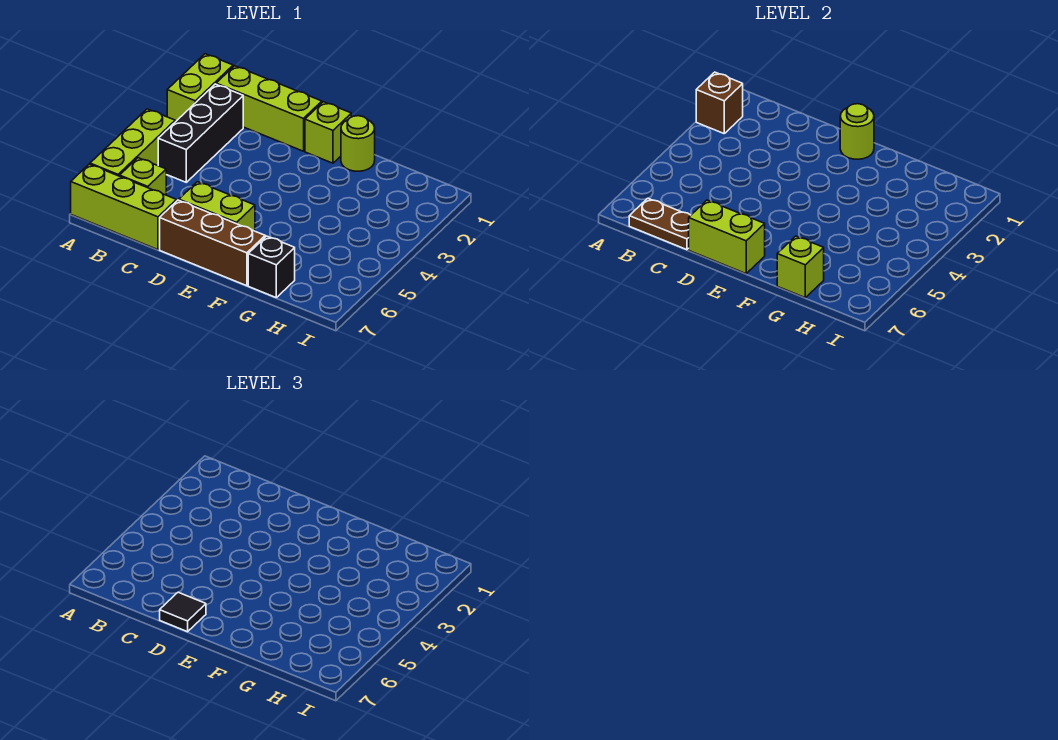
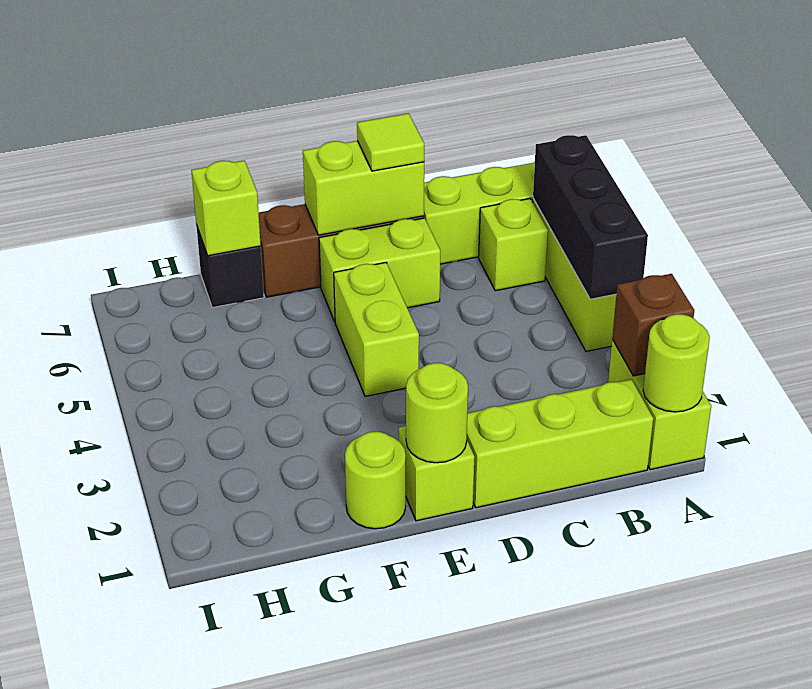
none -> lime 1x1 round brick [643,314,710,412]
black 1x3 brick [158,84,243,182] -> black 1x3 brick moved to [533,135,648,299]
brown 1x2 plate [629,198,691,250] -> none
black 1x1 tile [160,592,206,632] -> lime 1x1 tile [357,113,424,171]
none -> lime 1x2 brick [334,263,419,396]

